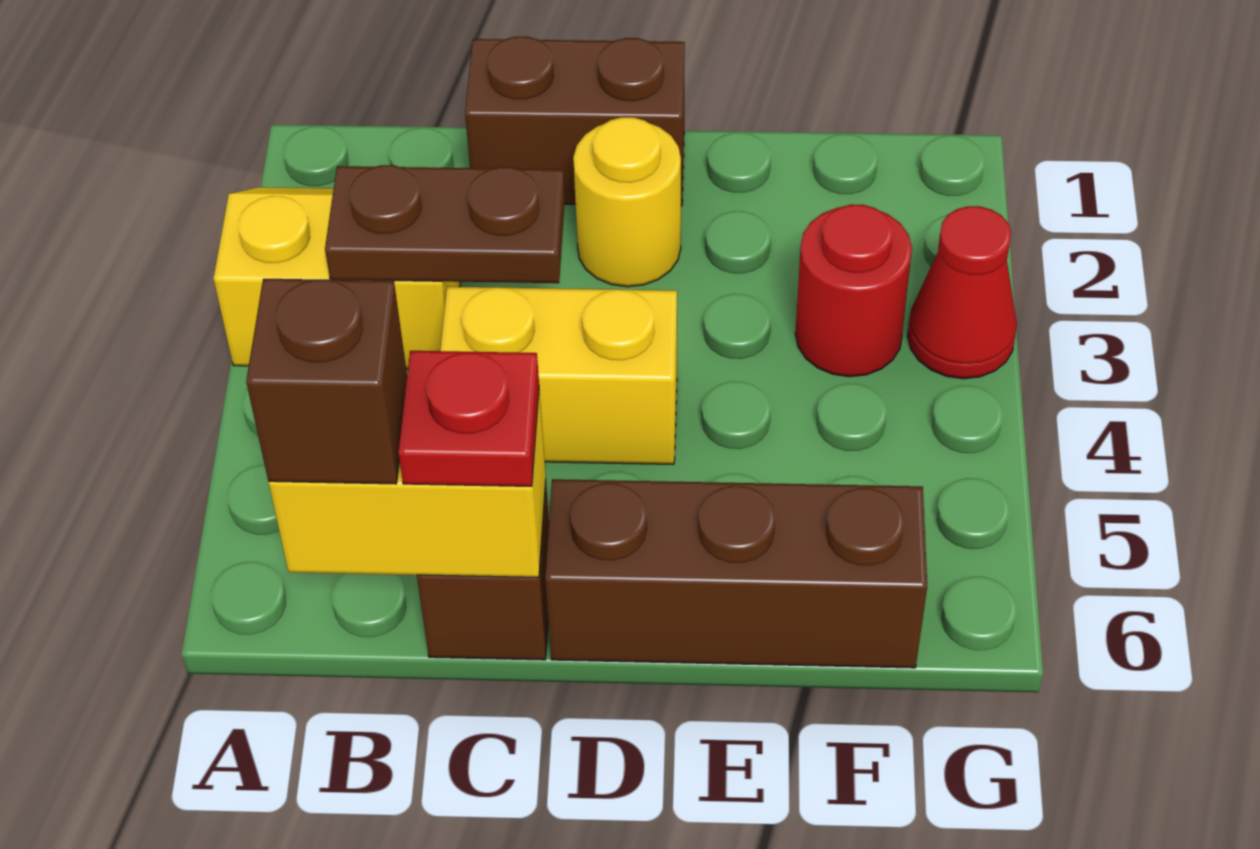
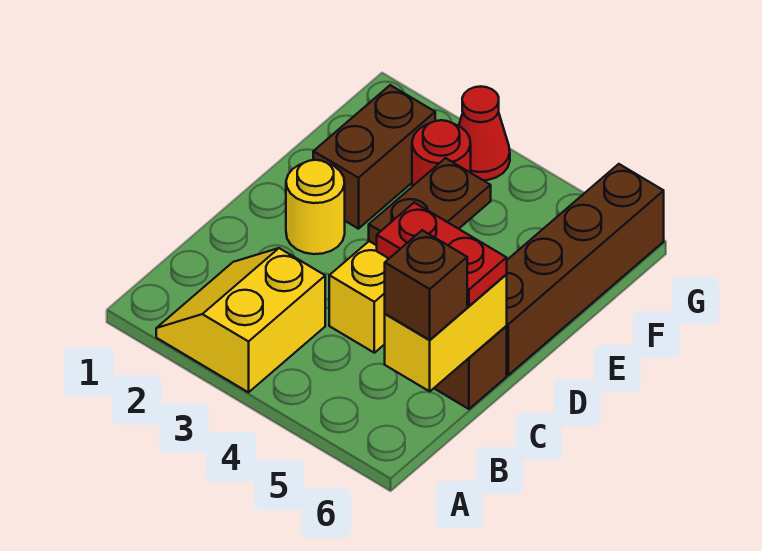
brown 1x2 plate [325,165,565,283] -> brown 1x2 plate moved to [369,158,491,245]
brown 1x2 brick [465,37,685,206] -> brown 1x2 brick moved to [313,85,435,229]
red 1x1 plate [398,351,539,486] -> red 1x2 plate [377,203,507,306]
brown 1x3 brick [545,479,927,668] -> brown 1x4 brick [506,164,664,375]

